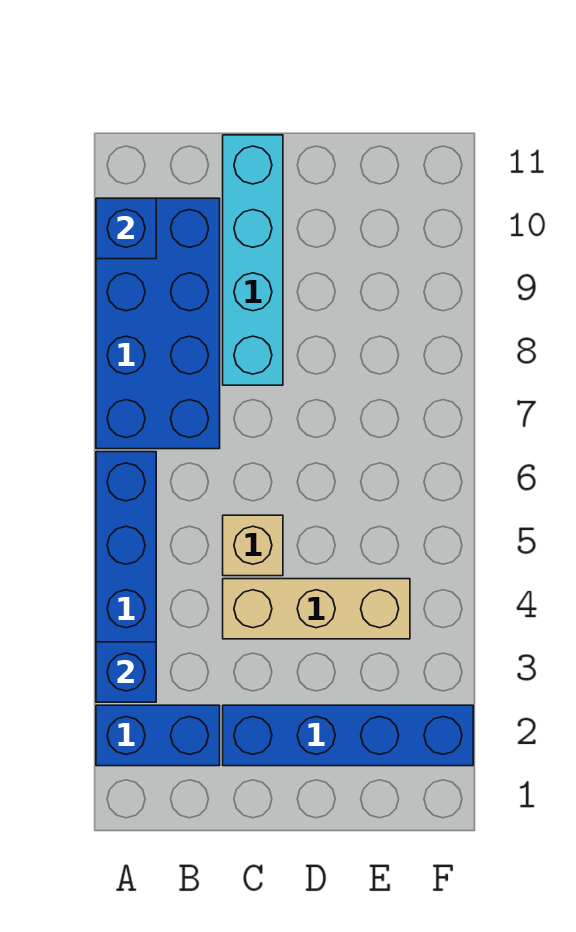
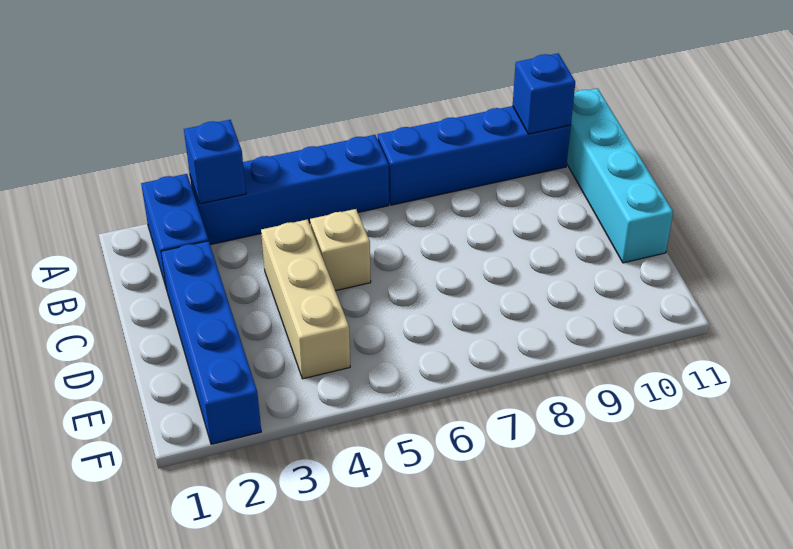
blue 2x4 brick [96,198,220,449] -> blue 1x4 brick [378,106,571,205]
cyan 1x4 brick [223,135,283,385] -> cyan 1x4 brick turned to [567,88,673,263]

